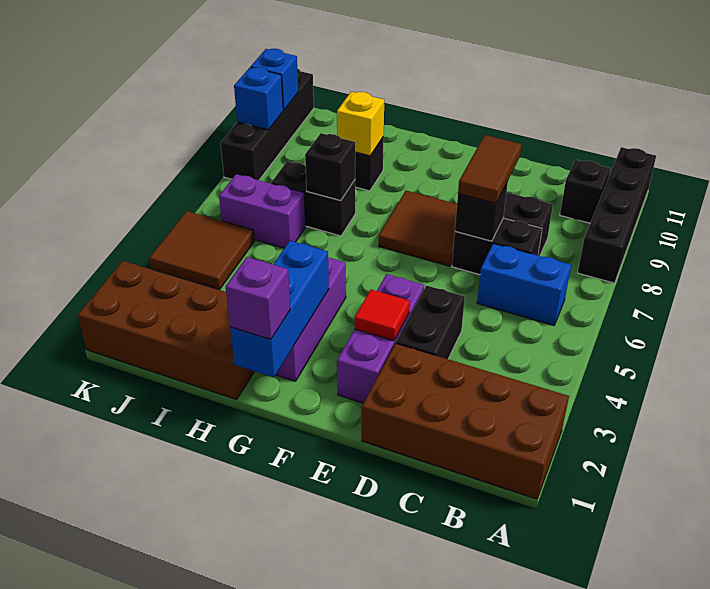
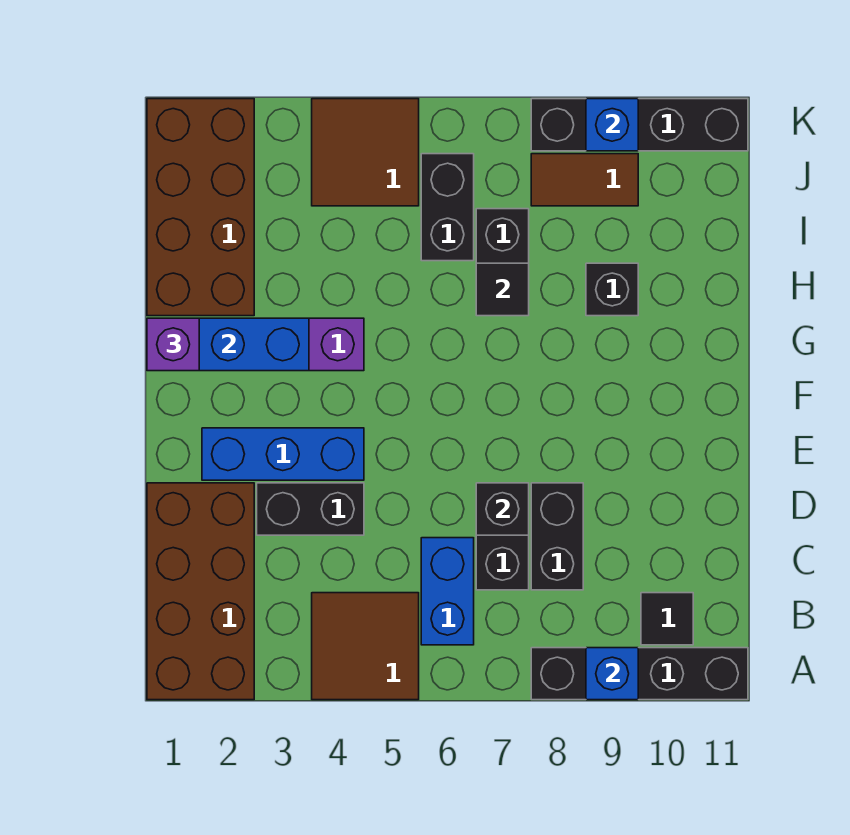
black 1x1 brick [560,160,610,223] -> black 1x1 tile [641,593,693,645]
brown 1x2 tile [458,135,521,203] -> brown 1x2 tile moved to [531,154,638,206]
purple 1x3 brick [337,274,424,403] -> blue 1x3 brick [202,428,364,480]
red 1x1 tile [355,289,410,341] -> none
brown 2x2 tile [379,191,457,266] -> brown 2x2 tile moved to [312,593,419,700]
black 1x1 brick [305,133,355,201] -> black 1x1 tile [476,263,529,316]
yellow 1x1 brick [337,92,384,156] -> none
purple 1x2 brick [219,174,306,248] -> black 1x2 brick [421,154,474,261]
blue 1x1 brick [251,49,298,110] -> blue 1x1 brick moved to [586,648,638,700]

